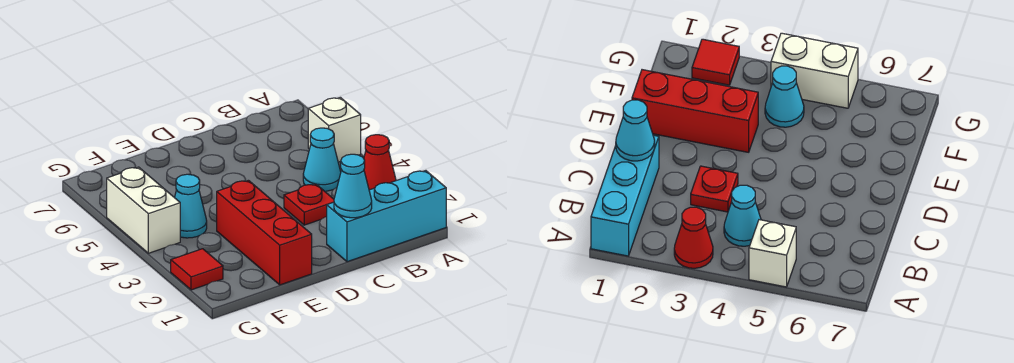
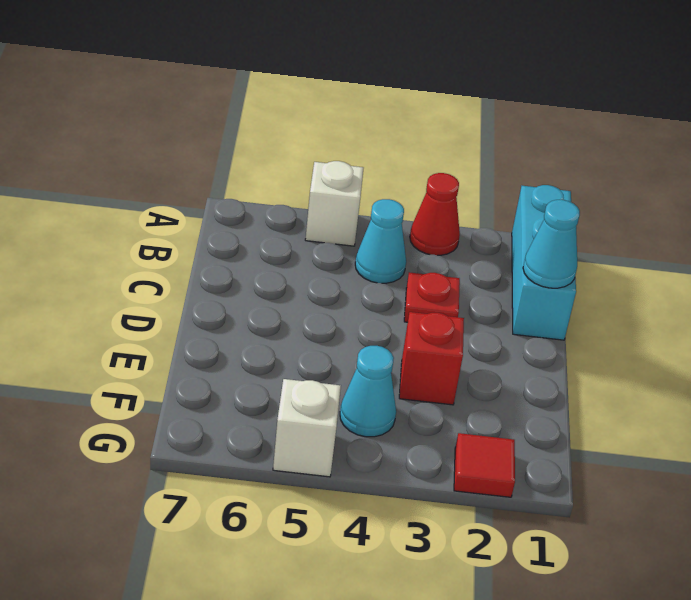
red 1x3 brick [217,180,312,285] -> red 1x1 brick [399,312,464,405]
white 1x2 brick [107,167,180,253] -> white 1x1 brick [273,379,341,477]

